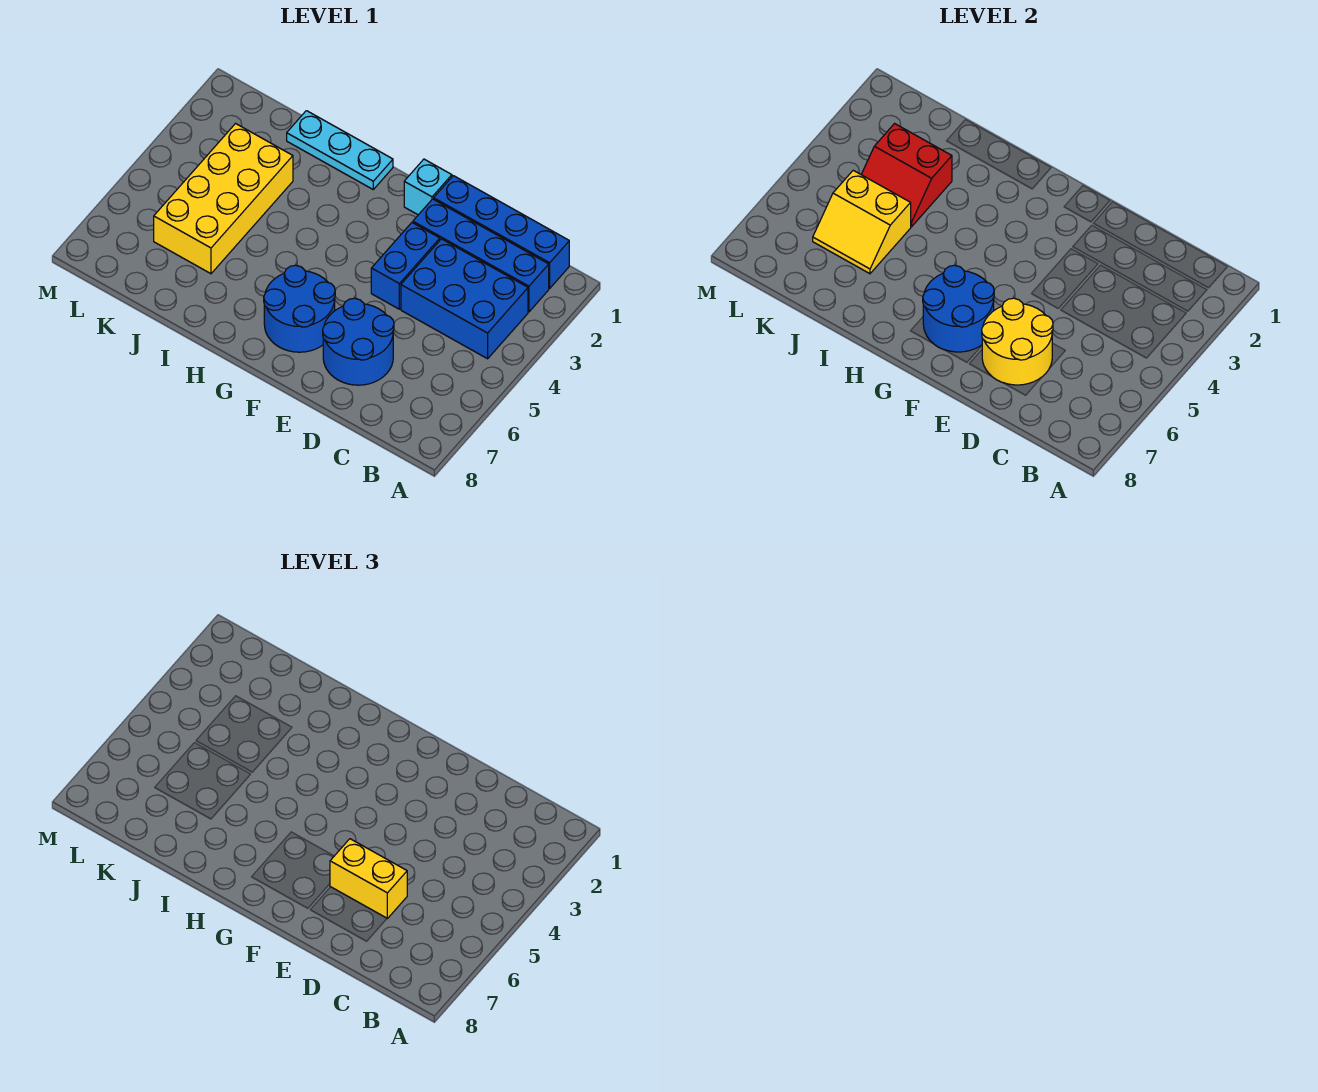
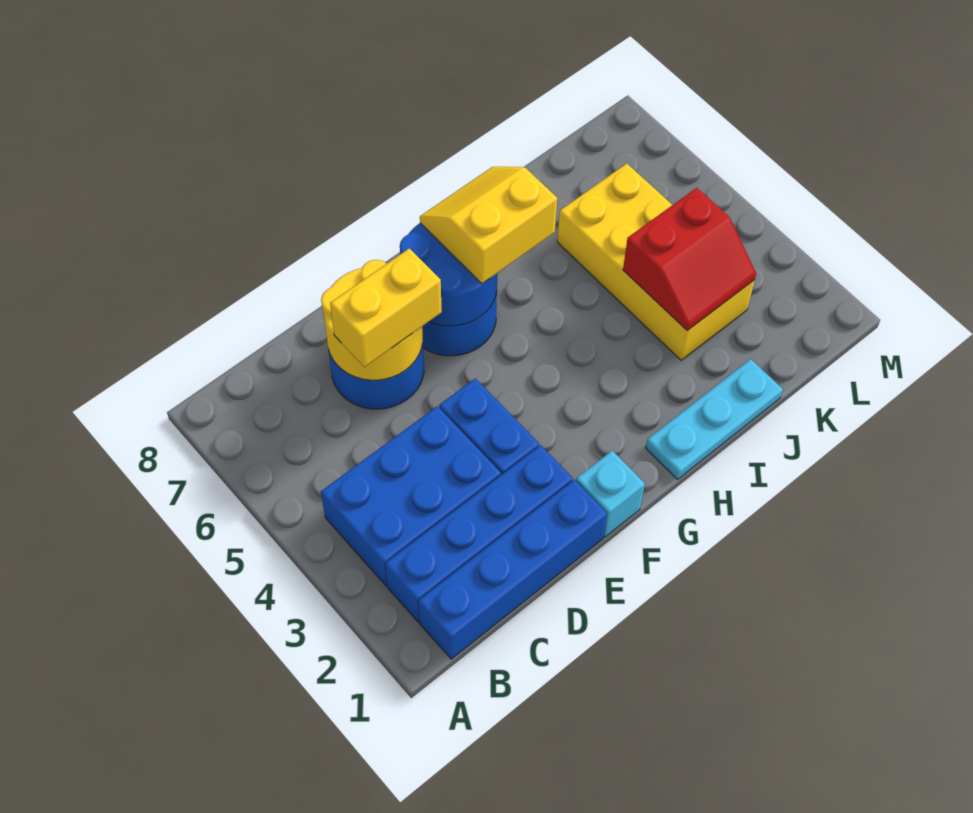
red 2x2 slope [861,124,952,227] -> red 2x2 slope turned to [623,188,756,331]
yellow 2x2 slope [813,170,911,274] -> yellow 2x2 slope moved to [420,167,557,284]

